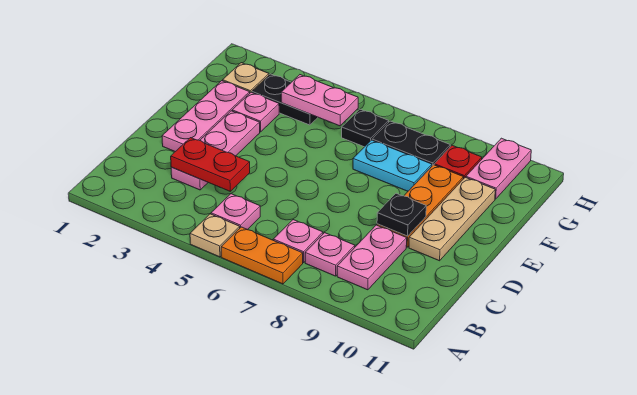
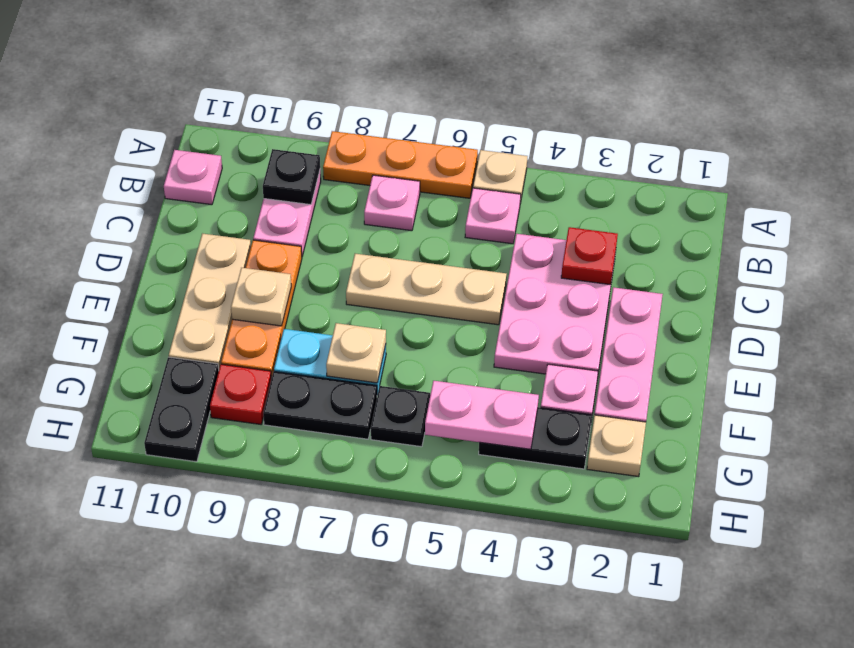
orange 1x2 plate [221,227,303,284] -> orange 1x3 plate [323,131,478,198]
pink 1x1 plate [305,233,355,276] -> pink 1x1 plate moved to [164,150,222,205]
pink 1x3 plate [171,111,260,190] -> pink 2x3 plate [494,234,616,374]
red 1x2 plate [171,138,250,191] -> red 1x1 plate [561,227,618,285]
none -> tan 1x3 plate [346,254,507,325]
black 1x1 plate [377,193,426,236] -> black 1x1 plate moved to [263,149,320,205]
none -> tan 1x1 plate [231,268,291,326]
none -> tan 1x1 plate [326,323,386,383]
pink 1x2 plate [466,138,531,199] -> black 1x2 plate [144,357,219,462]

